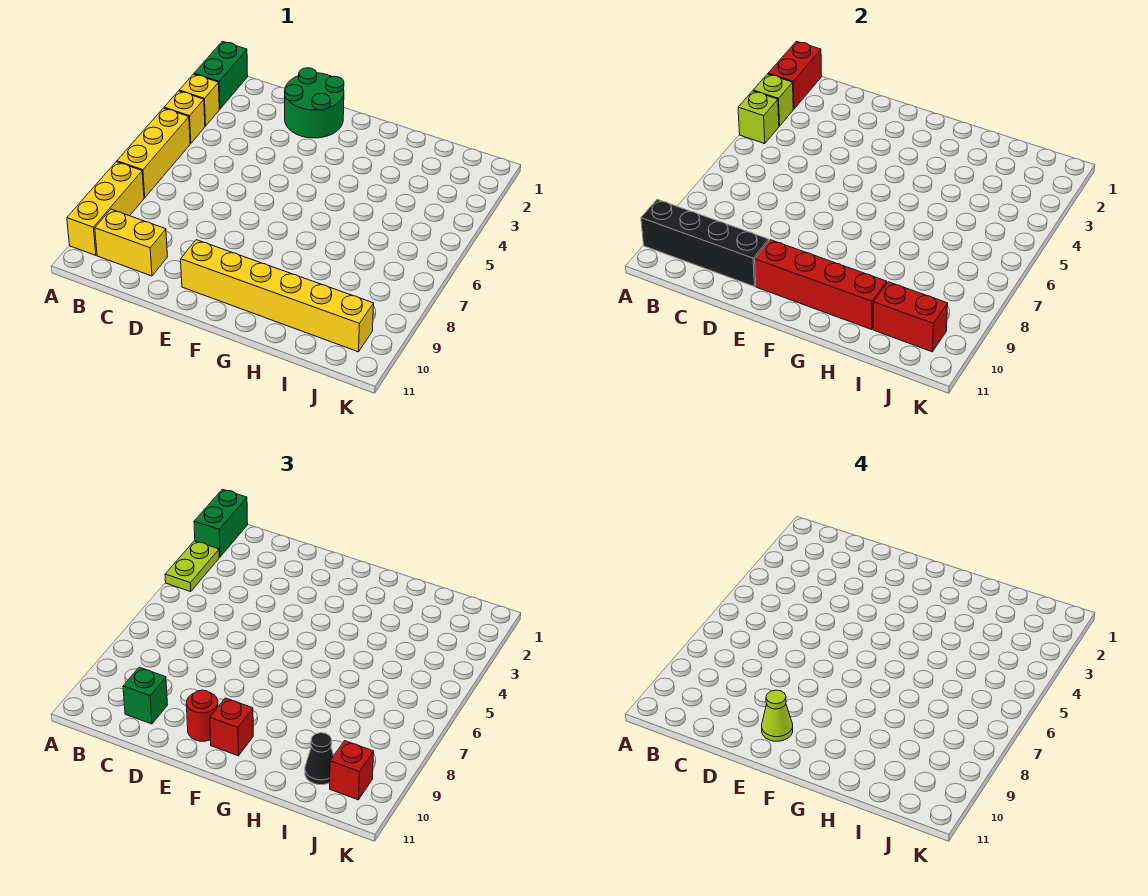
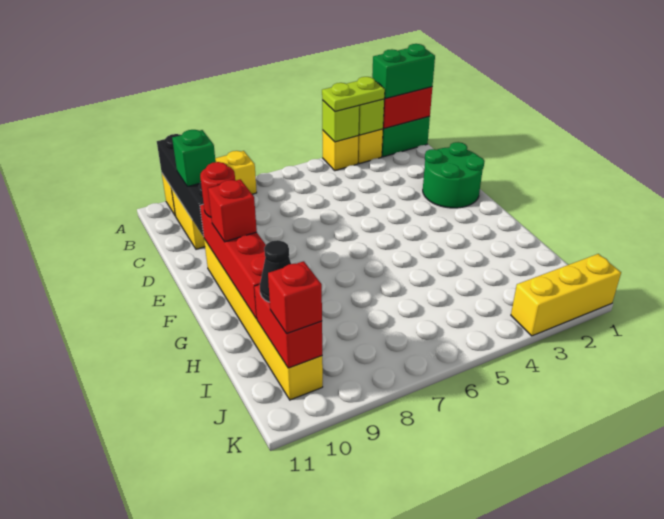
yellow 1x3 brick [117,108,190,198] -> yellow 1x3 brick moved to [511,254,621,336]
lime 1x1 cone [762,690,793,741] -> none

